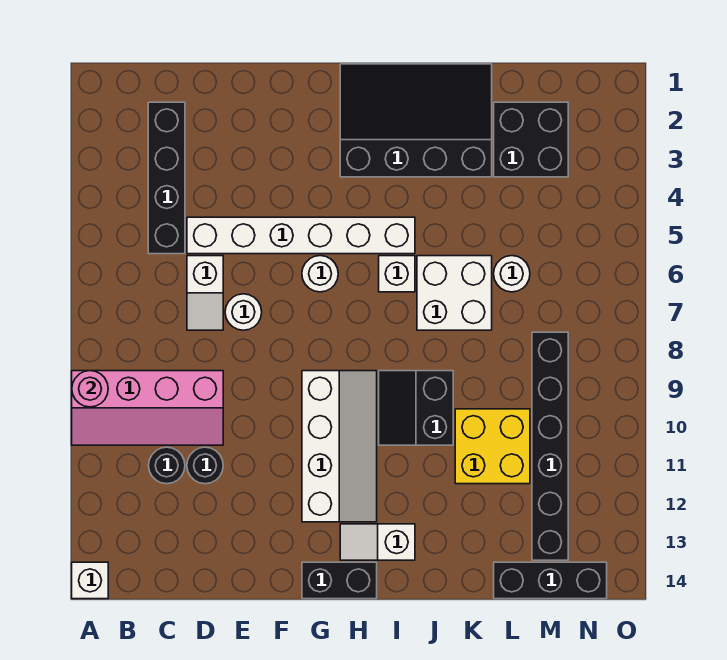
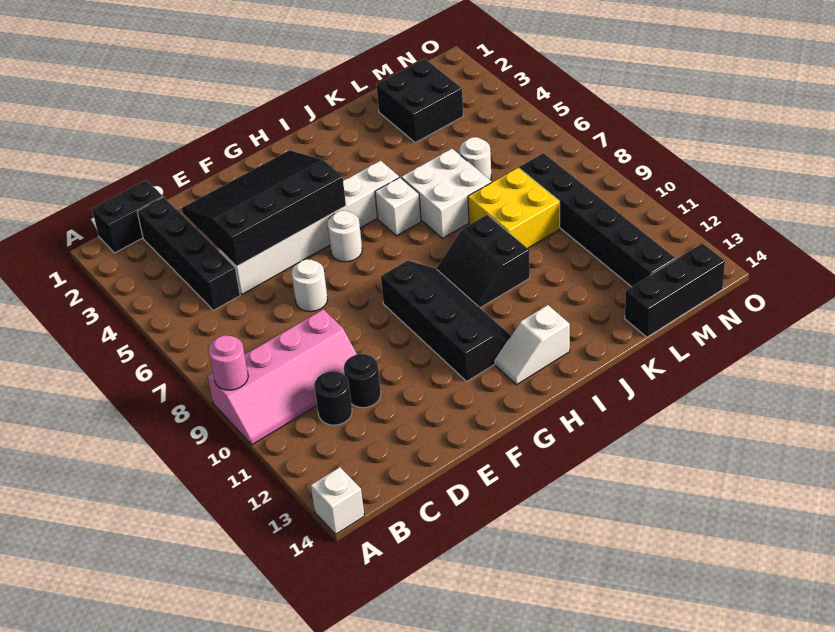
white 1x2 slope [187,256,223,330] -> none
white 2x4 slope [302,371,377,522] -> black 2x4 slope [381,261,511,381]
black 1x2 brick [302,562,377,599] -> black 1x2 brick moved to [92,180,163,253]
black 3x4 slope [340,64,492,177] -> black 3x4 slope moved to [182,150,346,266]
yellow 2x2 brick [455,409,530,484] -> yellow 2x2 brick moved to [468,168,560,248]

